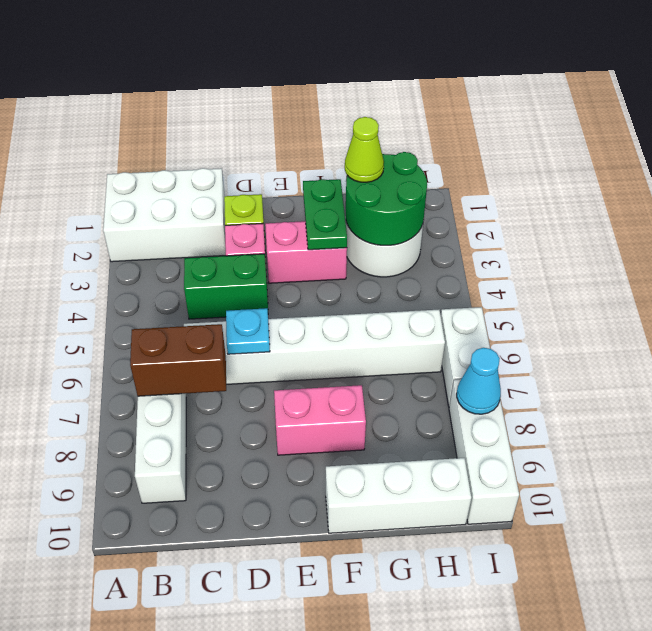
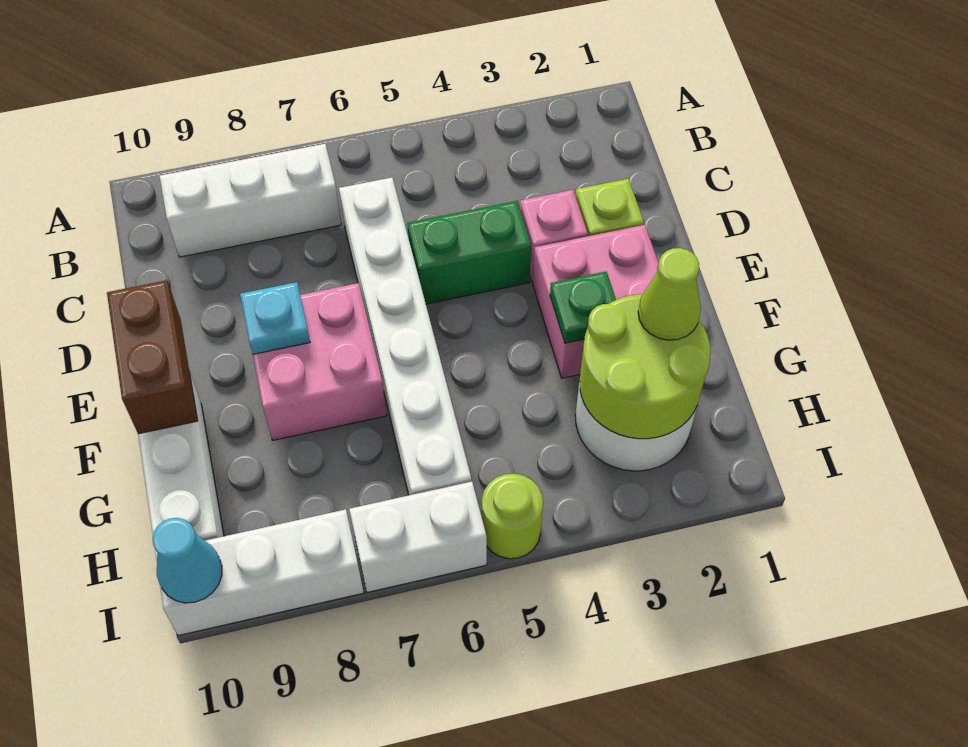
white 2x3 brick [103,168,226,262] -> none
brown 1x2 brick [130,324,226,396] -> brown 1x2 brick moved to [107,280,198,434]
green 1x2 brick [184,254,268,319] -> green 1x2 brick turned to [407,201,531,304]
cyan 1x1 plate [226,308,270,354] -> cyan 1x1 plate moved to [240,282,310,354]
pink 1x2 brick [265,221,347,283] -> pink 2x2 brick [533,225,659,378]
pink 1x2 brick [274,385,366,455] -> pink 2x2 brick [253,283,387,440]
green 1x2 plate [303,179,347,250] -> green 1x1 plate [550,272,616,343]
green 2x2 round brick [346,152,427,245] -> lime 2x2 round brick [579,294,711,439]
none -> lime 1x1 round brick [482,473,543,559]
cyan 1x1 cone [457,348,501,414] -> cyan 1x1 cone moved to [152,518,222,603]

